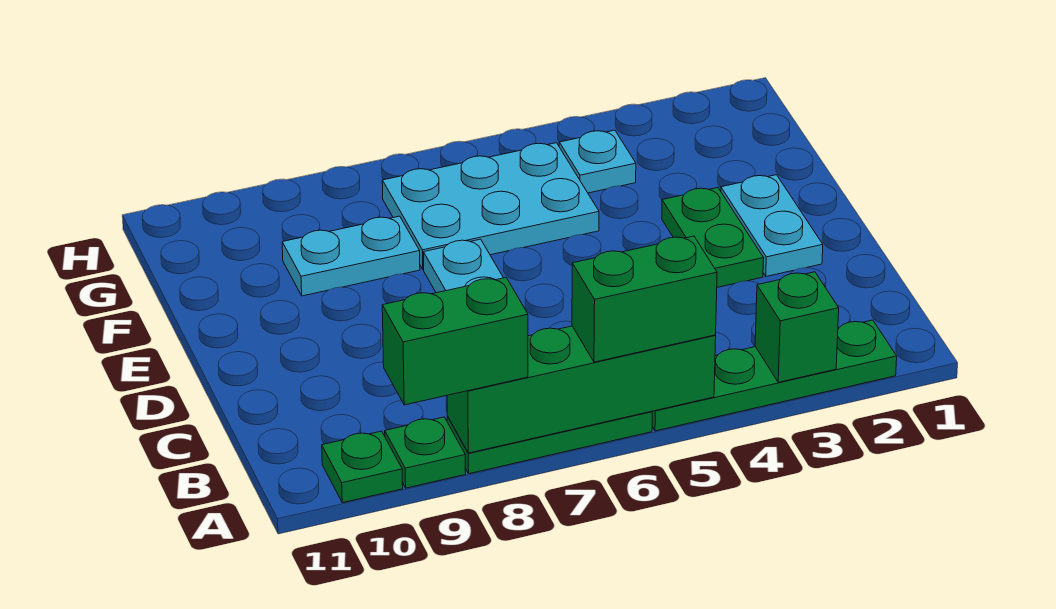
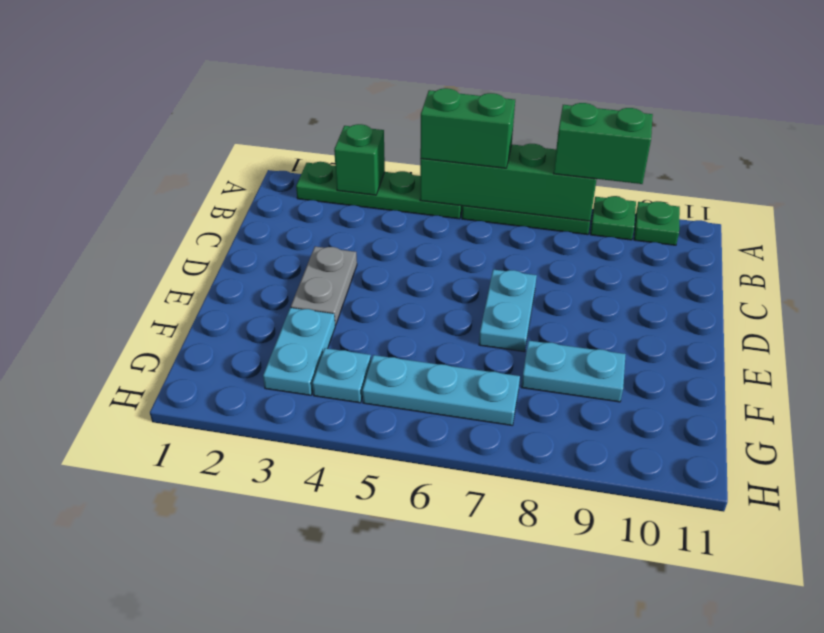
cyan 1x2 plate [721,175,823,276] -> cyan 1x2 plate moved to [263,308,335,395]
green 1x2 plate [662,188,764,287] -> grey 1x2 plate [291,247,357,325]
cyan 2x3 plate [382,143,599,269] -> cyan 1x3 plate [362,355,520,425]

